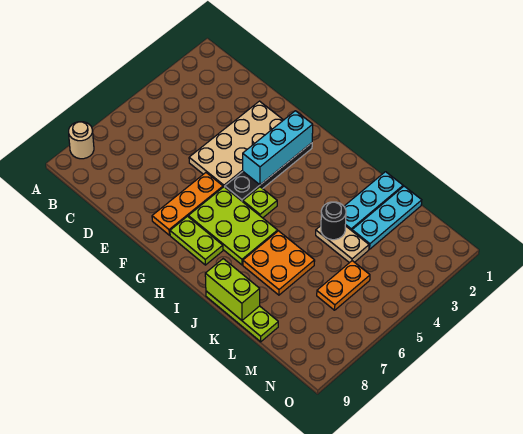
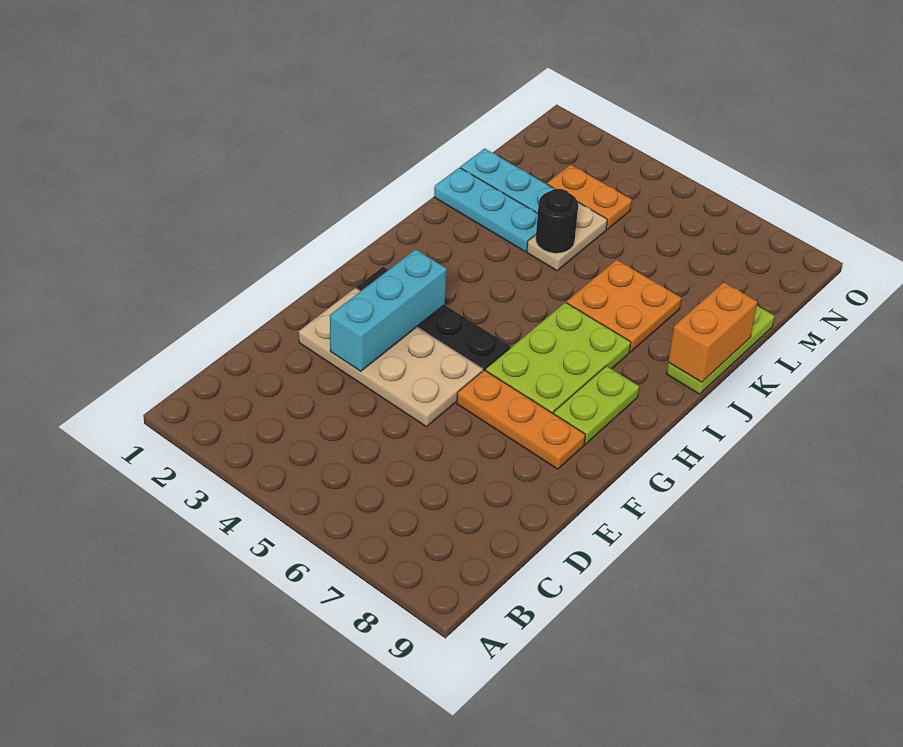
tan 1x1 round brick [69,122,94,159] -> none
cyan 1x3 brick [243,111,313,185] -> cyan 1x3 brick turned to [330,249,446,371]
lime 1x1 plate [243,187,277,218] -> none
lime 1x2 brick [205,259,260,320] -> orange 1x2 brick [668,282,757,382]
orange 1x2 plate [317,261,370,310] -> orange 1x2 plate moved to [547,164,632,229]

